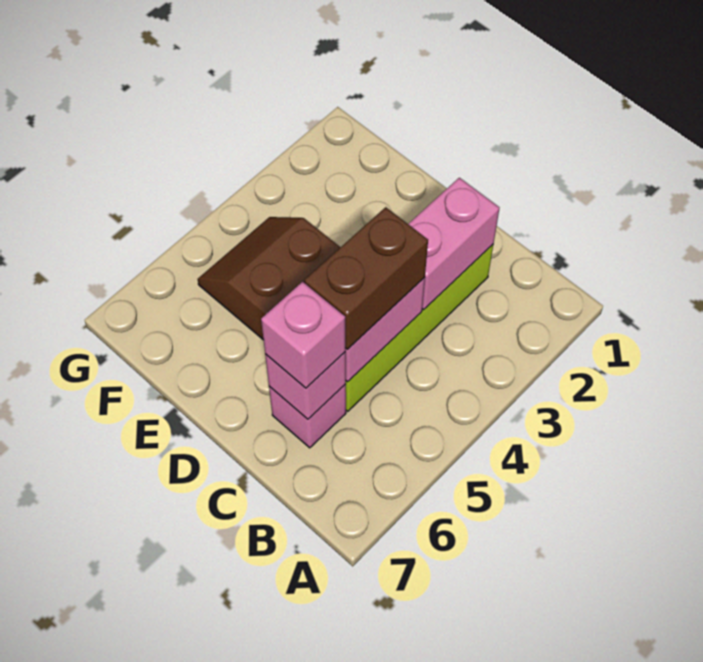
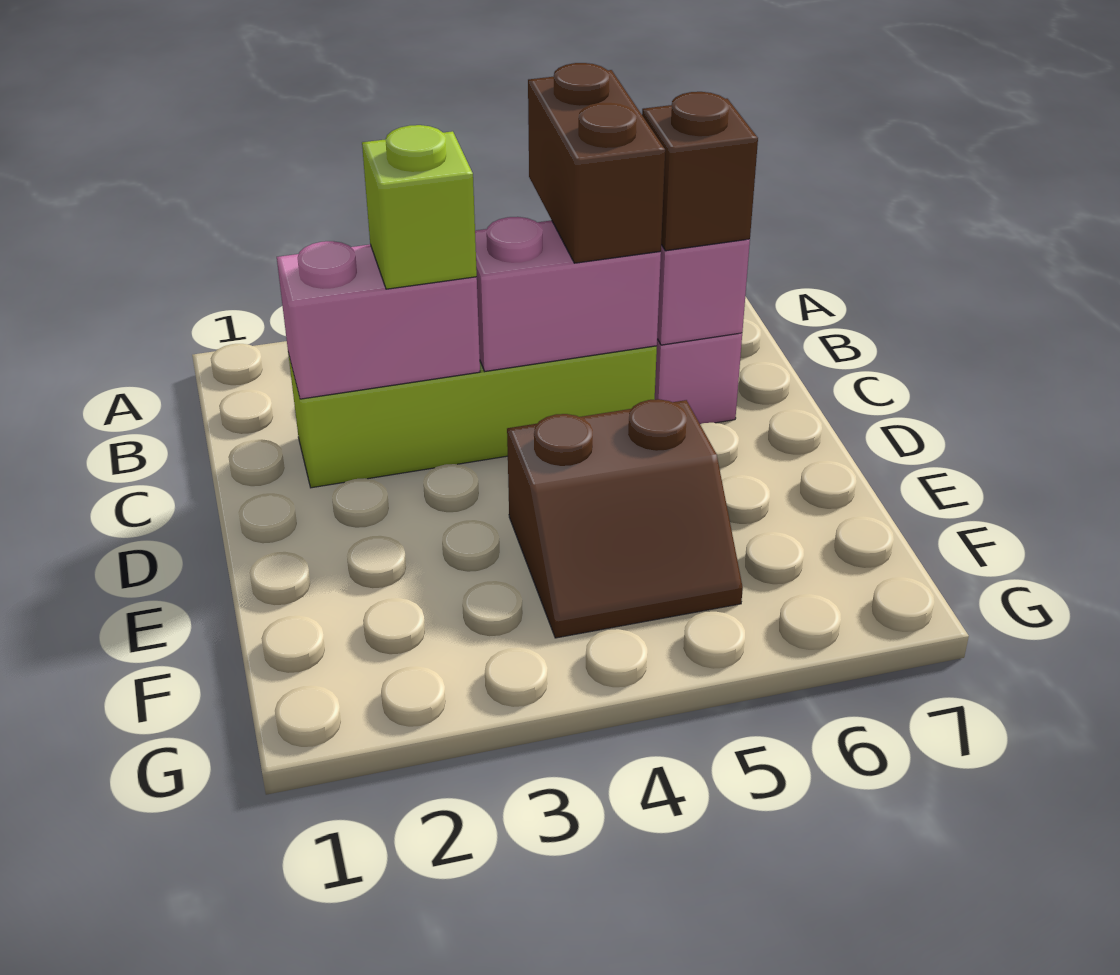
none -> lime 1x1 brick [362,125,477,289]
brown 1x2 brick [305,207,428,350] -> brown 1x2 brick turned to [528,63,665,263]
pink 1x1 brick [261,282,345,388] -> brown 1x1 brick [642,92,758,251]

